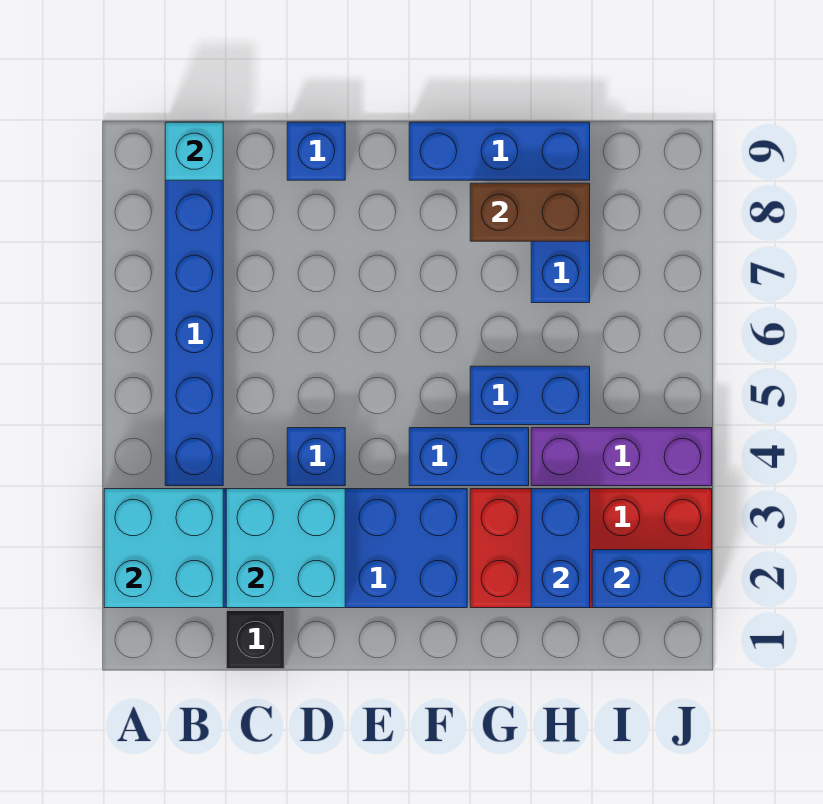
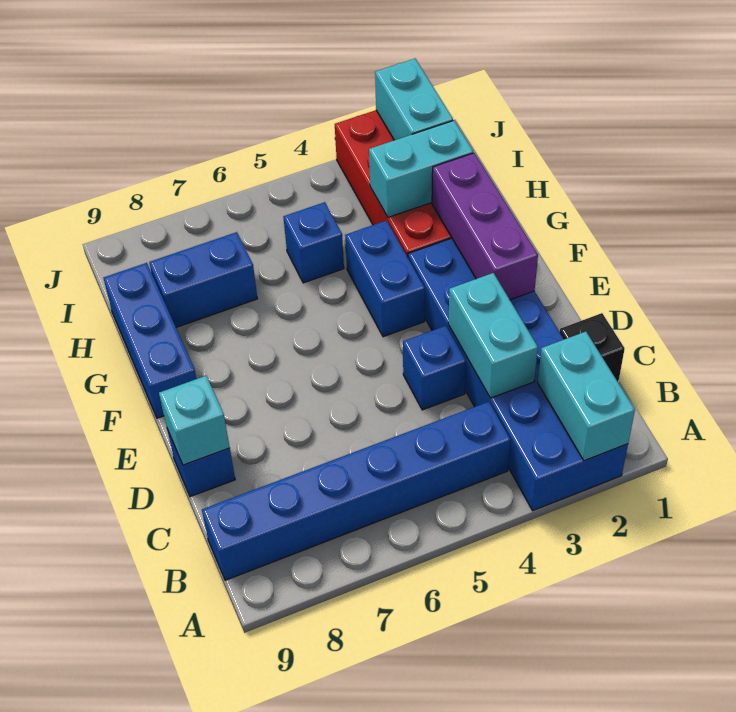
cyan 2x2 brick [104,489,223,608] -> cyan 1x2 brick [538,332,635,461]
cyan 1x1 brick [165,122,223,180] -> cyan 1x1 brick moved to [159,376,230,465]
cyan 2x2 brick [226,489,345,608] -> cyan 1x2 brick [448,273,538,398]
blue 1x2 brick [470,366,590,425] -> blue 1x1 brick [283,202,344,283]
brown 1x2 brick [470,183,590,241] -> none
blue 1x2 brick [531,489,590,608] -> cyan 1x2 brick [369,121,473,217]
purple 1x3 brick [531,428,712,486] -> purple 1x3 brick moved to [432,153,538,300]
blue 1x2 brick [592,550,712,608] -> cyan 1x2 brick [375,59,453,140]

